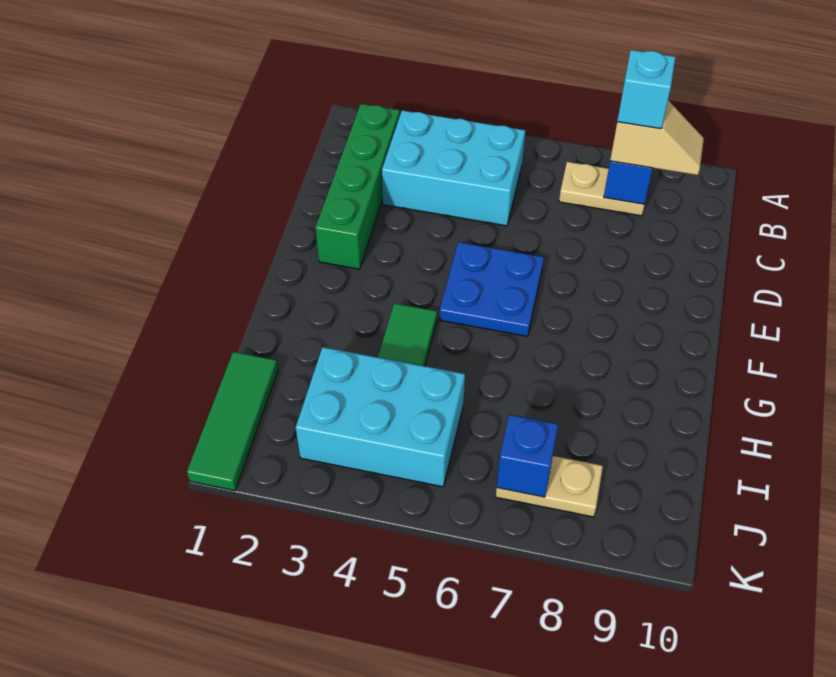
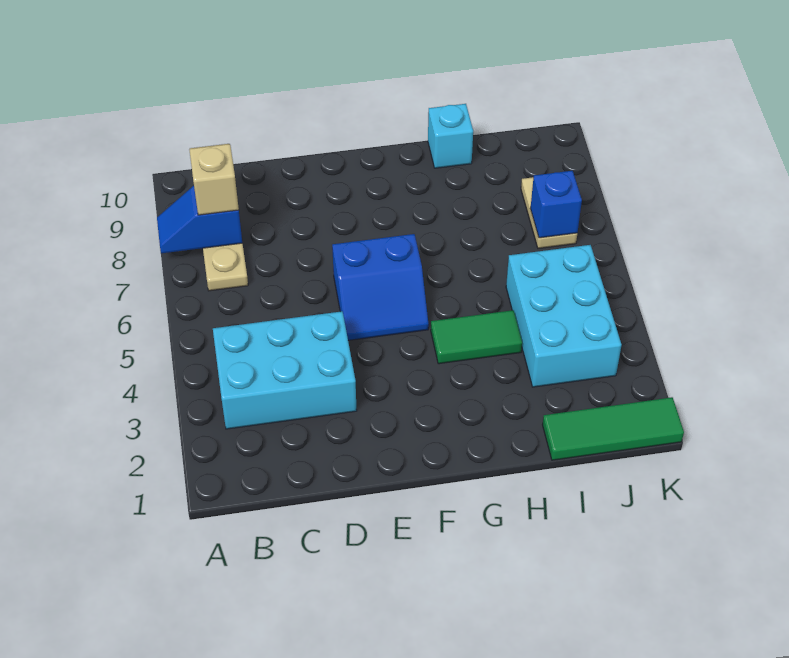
green 1x4 brick [316,104,400,269] -> none
cyan 2x3 brick [382,110,525,226] -> cyan 2x3 brick turned to [213,311,357,429]
cyan 1x1 brick [617,50,676,129] -> cyan 1x1 brick moved to [428,104,473,168]
blue 2x2 plate [439,242,544,336] -> blue 2x2 slope [332,234,429,340]

